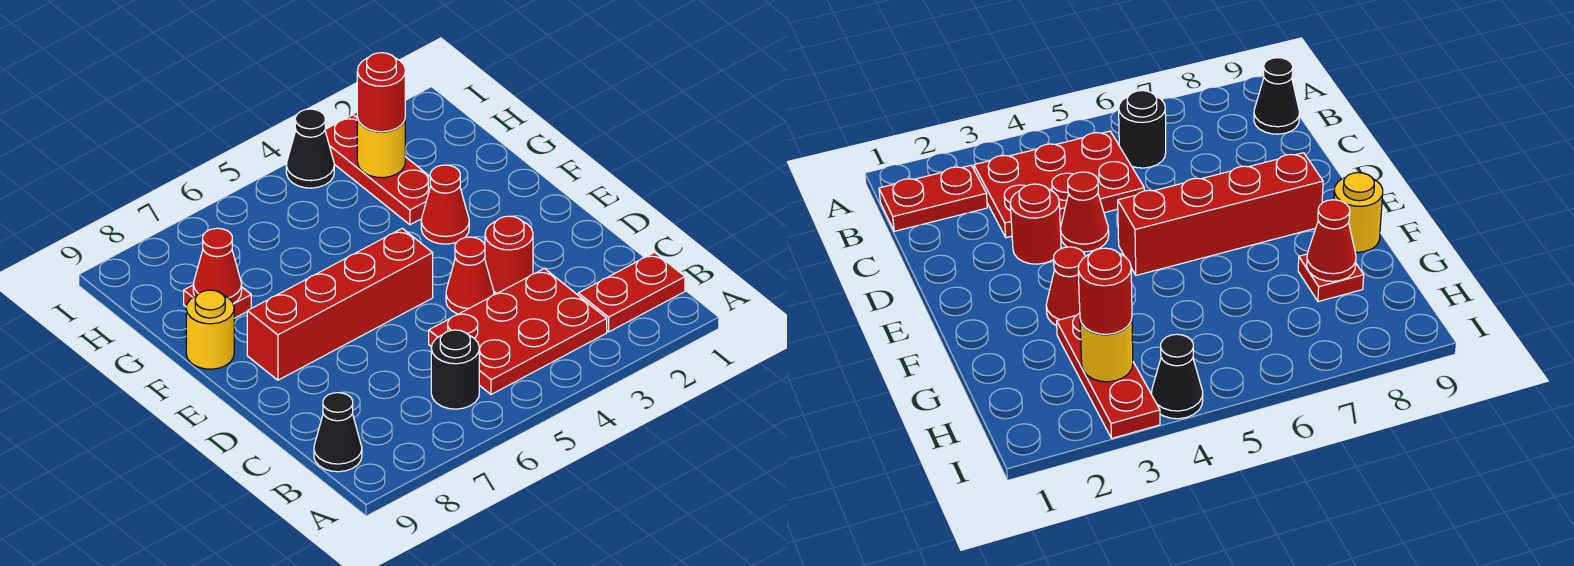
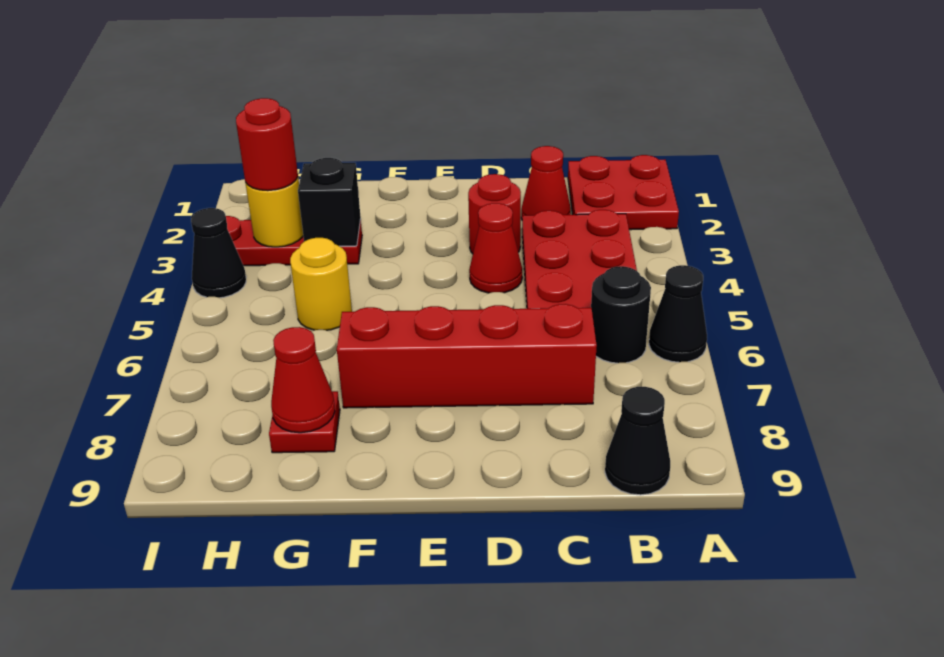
none -> black 1x1 cone [649,265,707,362]
red 1x2 plate [578,252,685,332] -> red 2x2 plate [568,155,679,230]
red 1x4 brick [247,228,433,380] -> red 1x4 brick turned to [337,304,597,408]
red 1x1 cone [421,165,469,244] -> red 1x1 cone moved to [521,146,571,219]
yellow 1x1 round brick [186,290,234,369] -> yellow 1x1 round brick moved to [290,238,352,330]
none -> black 1x1 brick [298,158,361,246]

